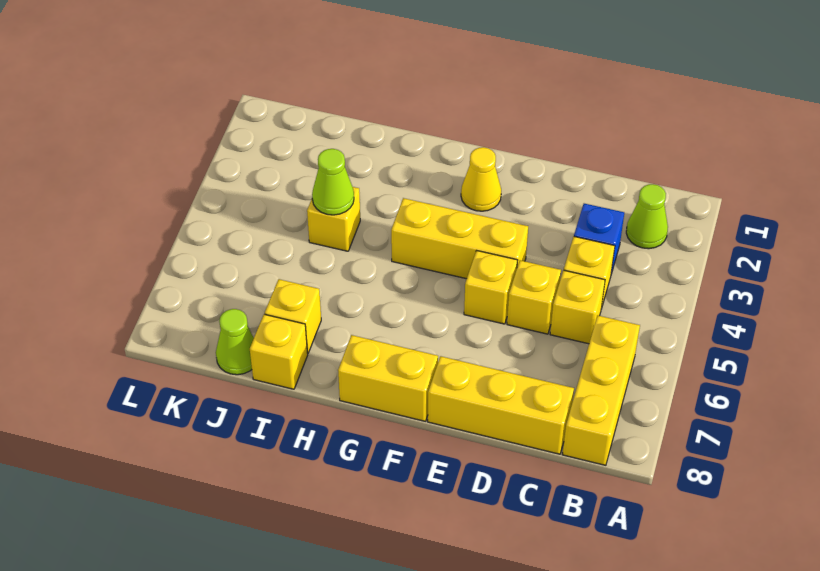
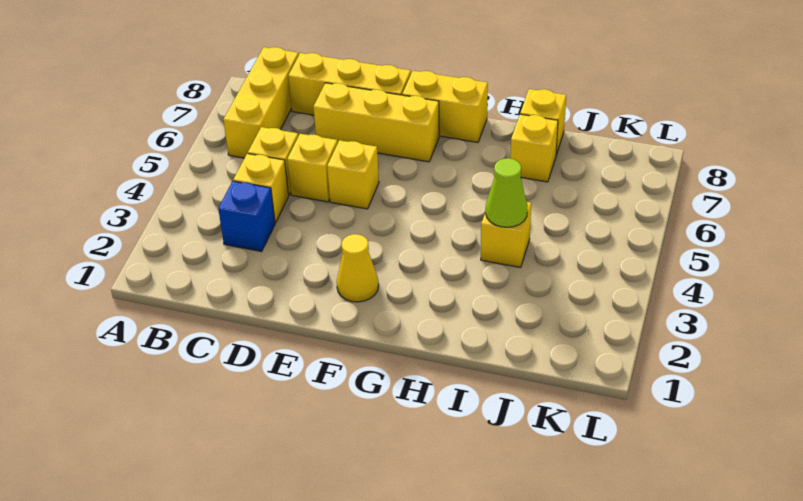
lime 1x1 cone [626,184,668,249] -> none
yellow 1x3 brick [391,198,528,279] -> yellow 1x3 brick moved to [313,83,439,162]
lime 1x1 cone [216,309,254,375] -> none

